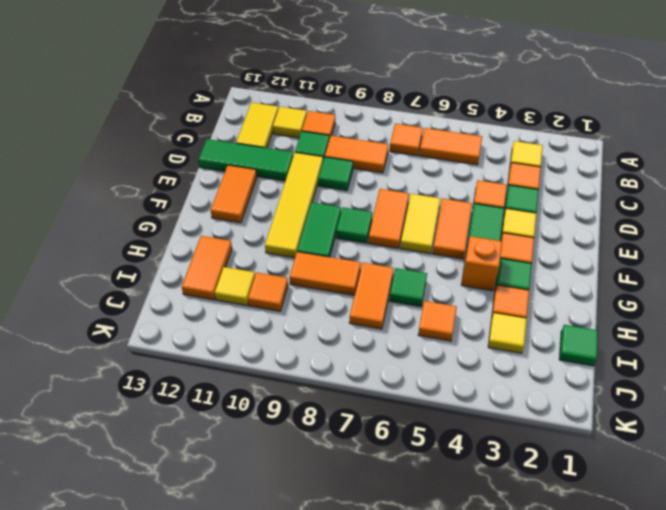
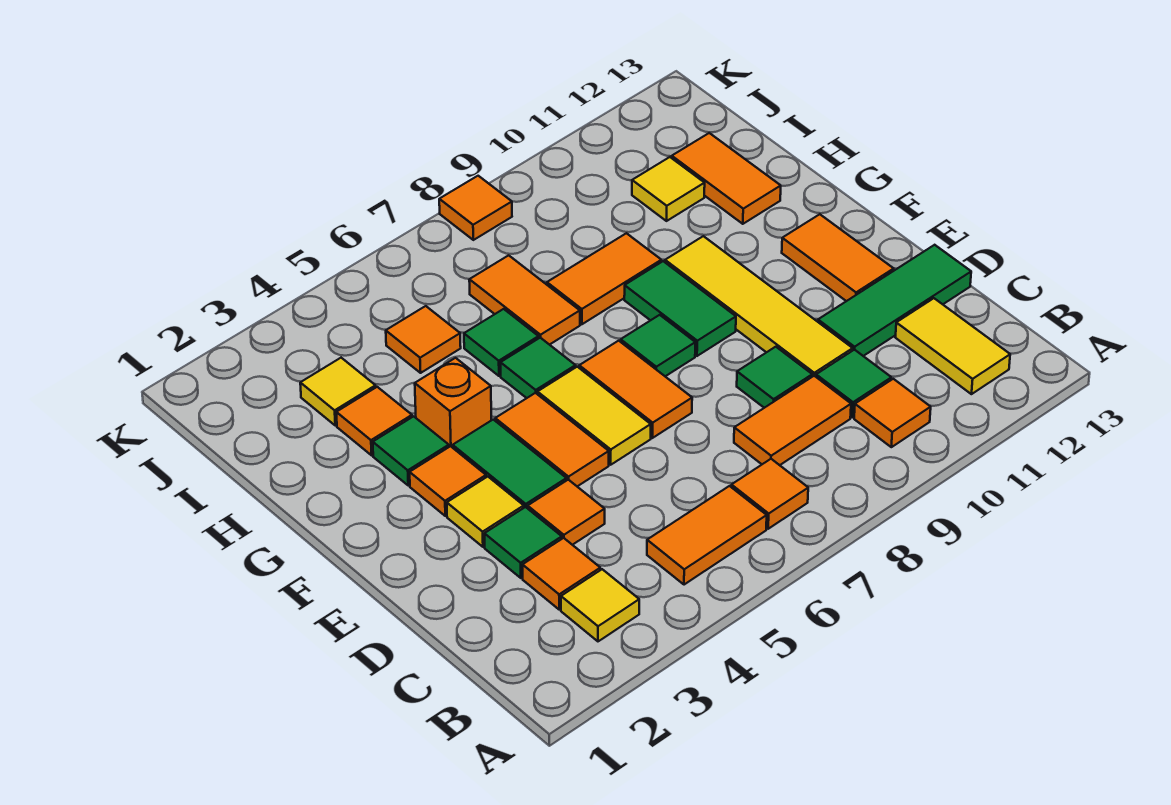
yellow 1x1 tile [273,107,307,138] -> none
green 1x1 tile [559,325,598,366] -> green 1x1 tile moved to [501,338,576,398]
orange 1x1 tile [248,272,288,311] -> orange 1x1 tile moved to [439,176,512,240]

